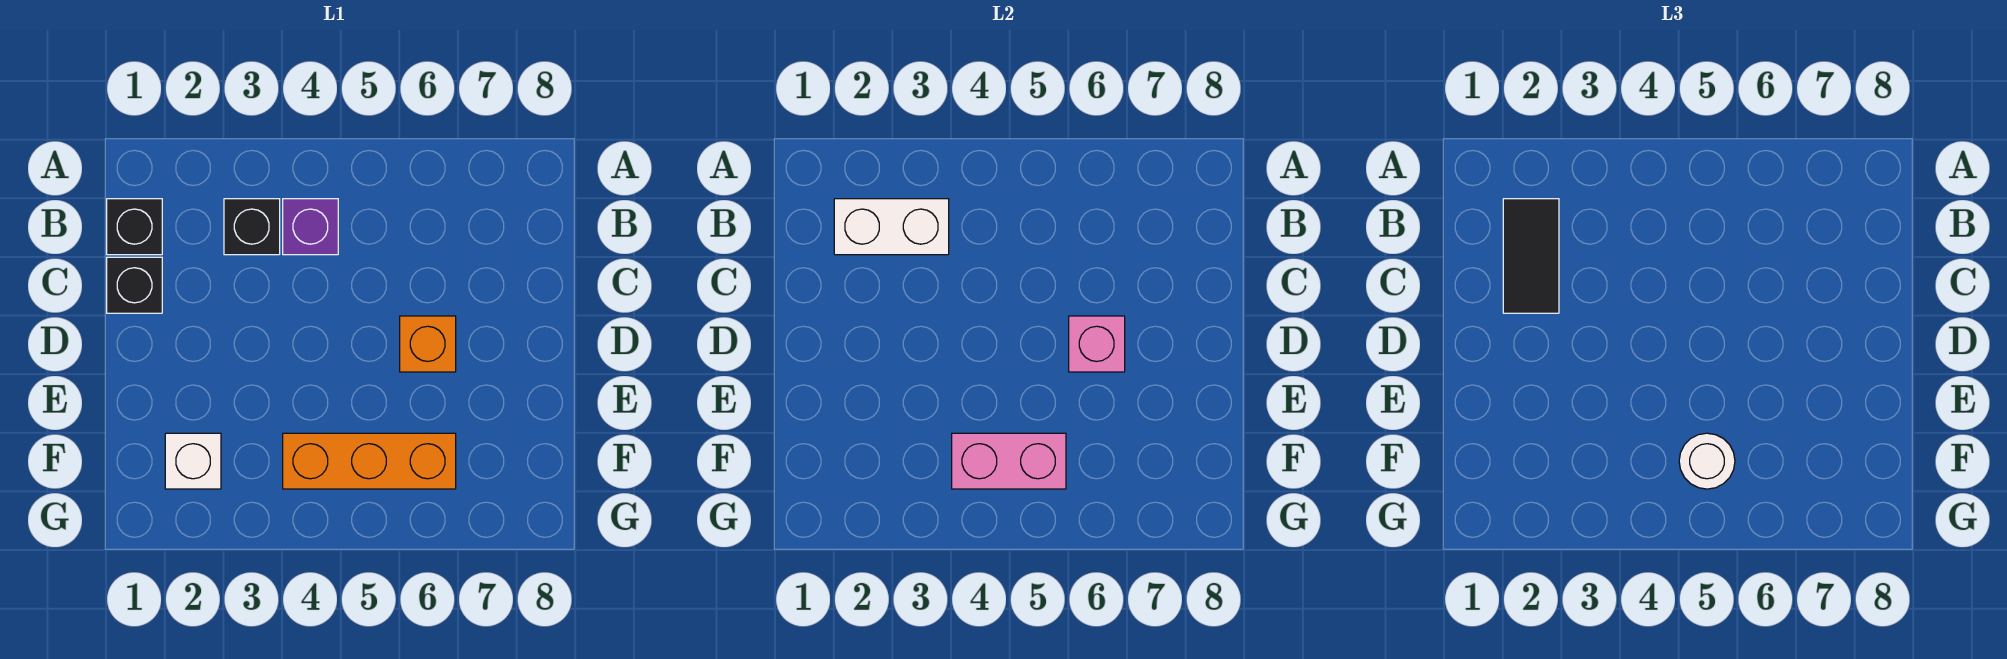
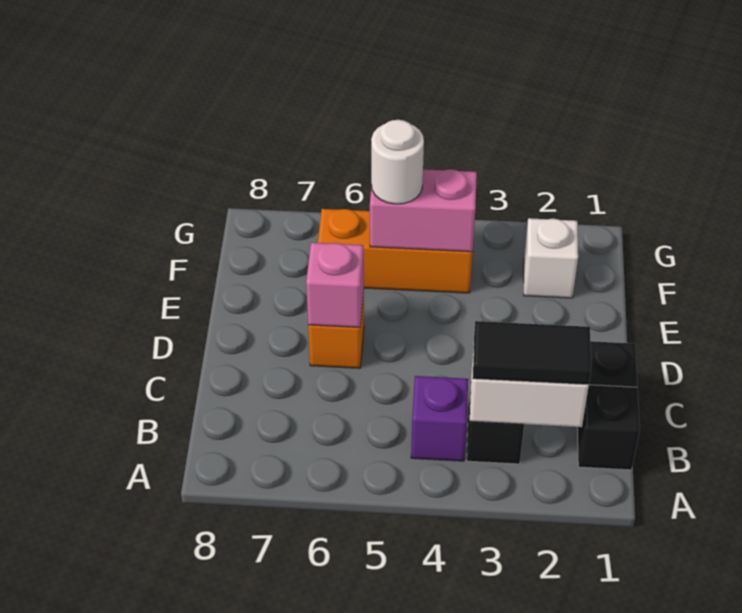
black 1x2 tile [1503,199,1559,313] -> black 1x2 tile turned to [473,321,591,385]

